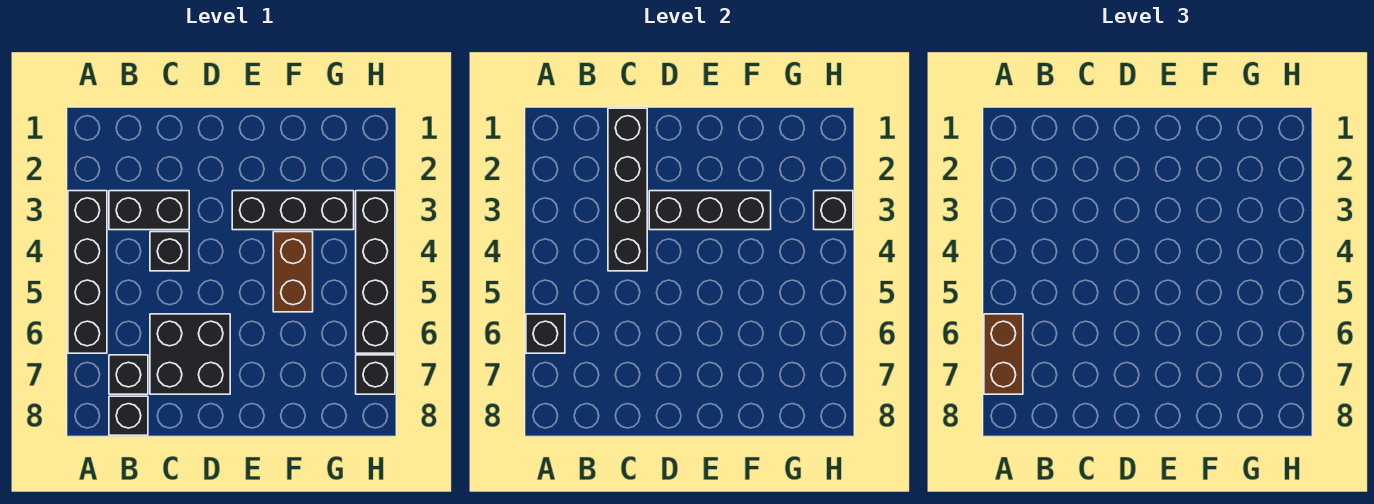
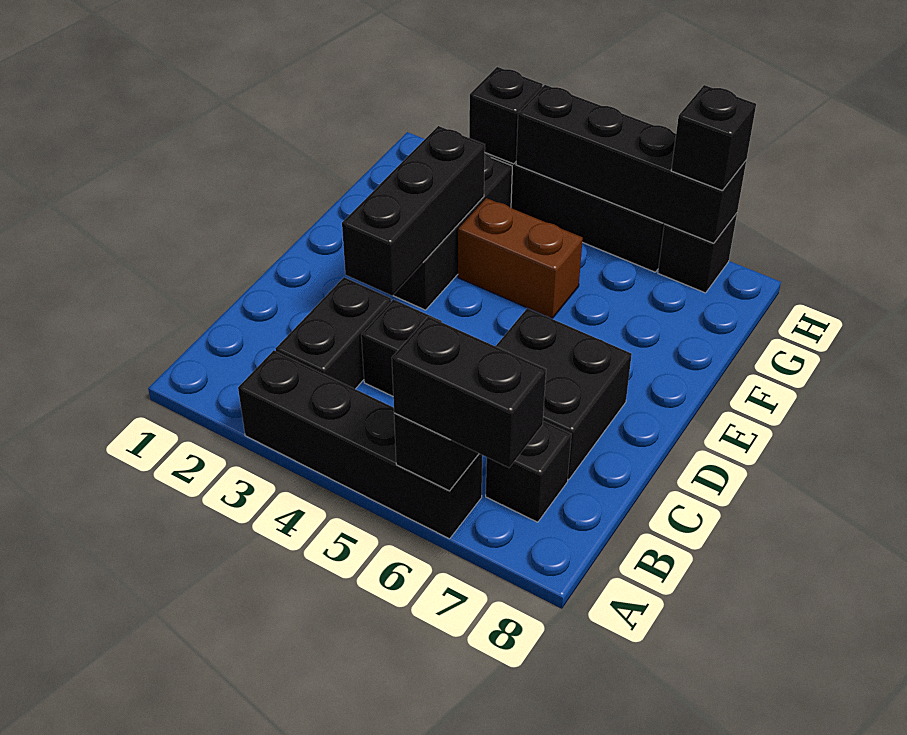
brown 1x2 brick [984,314,1023,394] -> black 1x2 brick [392,316,546,468]
black 1x1 brick [109,396,148,435] -> black 1x1 brick moved to [671,85,756,191]
black 1x4 brick [608,108,647,271] -> black 1x4 brick moved to [516,85,746,243]

